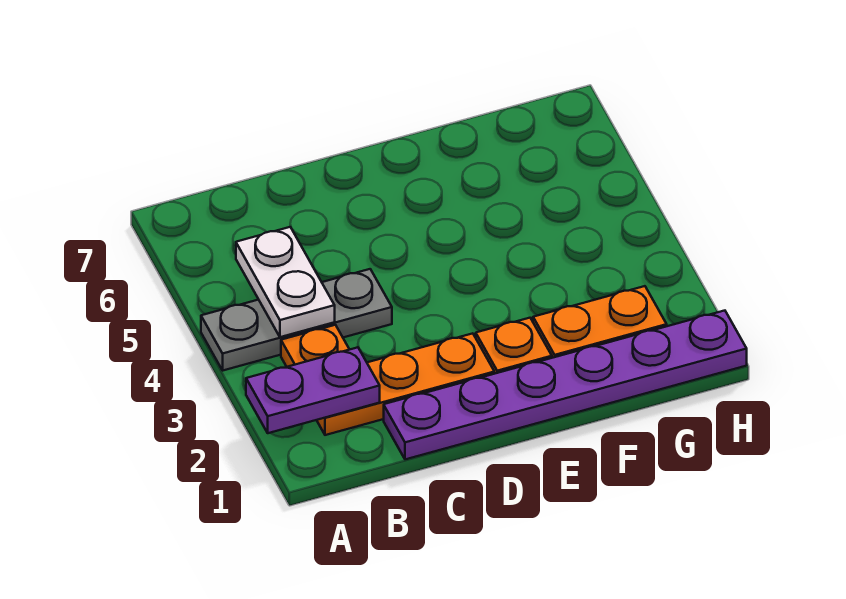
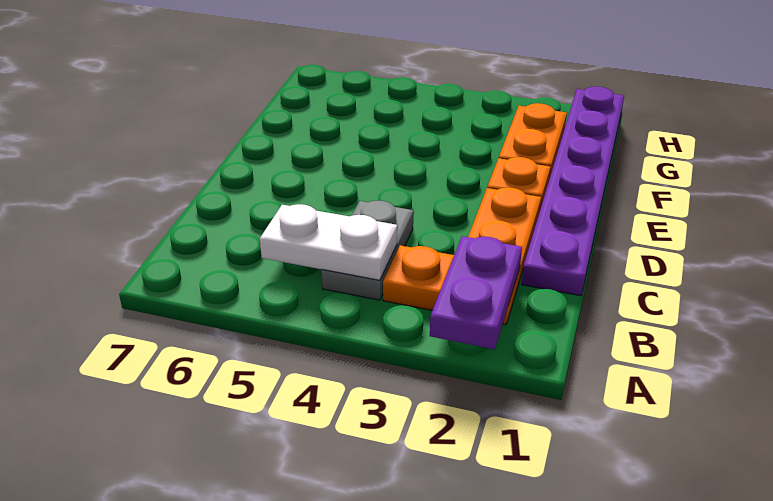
grey 1x3 plate [201,269,392,370] -> grey 1x2 plate [321,201,413,300]

